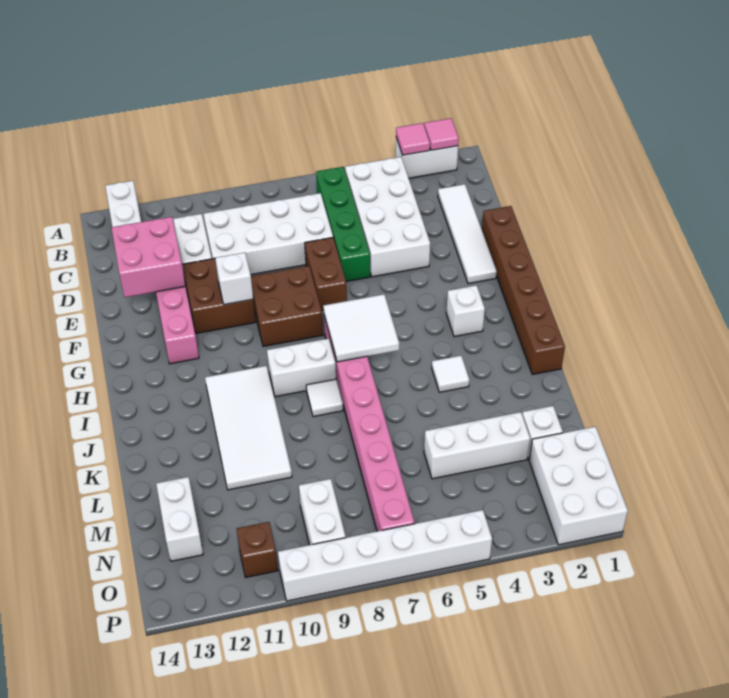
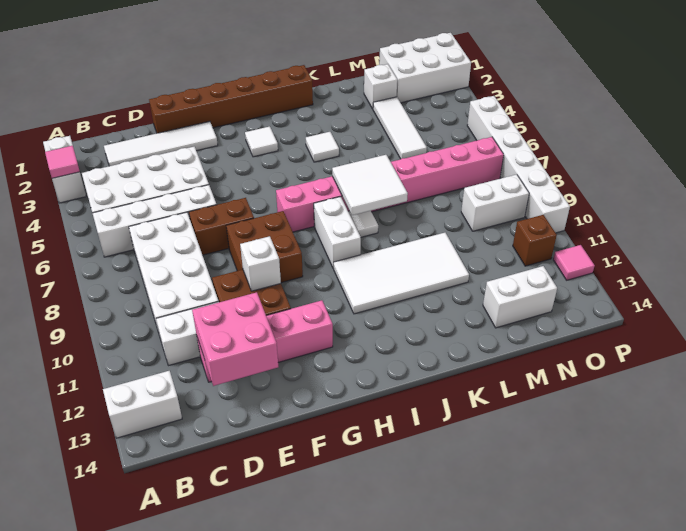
pink 1x1 tile [424,118,459,150] -> pink 1x1 tile moved to [553,245,595,280]
green 1x4 brick [316,167,370,282] -> white 1x4 brick [92,185,216,257]
white 1x1 brick [446,285,485,337] -> white 1x1 tile [245,126,278,157]
white 2x2 tile [323,294,399,362] -> white 2x2 tile moved to [332,155,408,215]
white 1x3 brick [424,412,530,479] -> white 1x3 tile [373,97,427,159]

